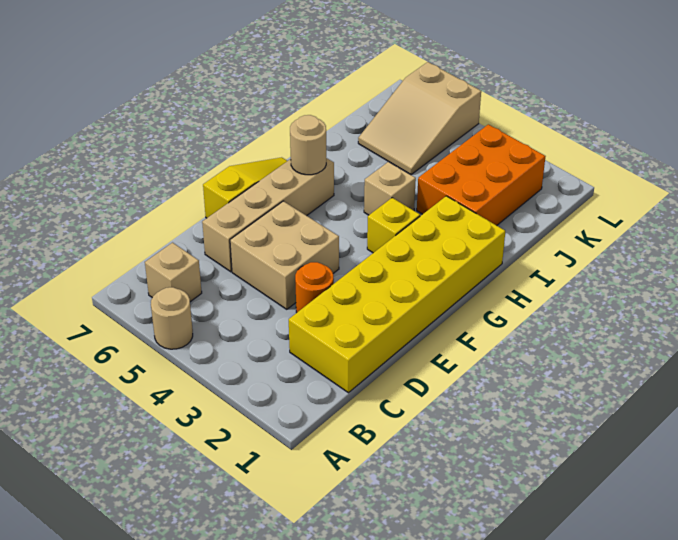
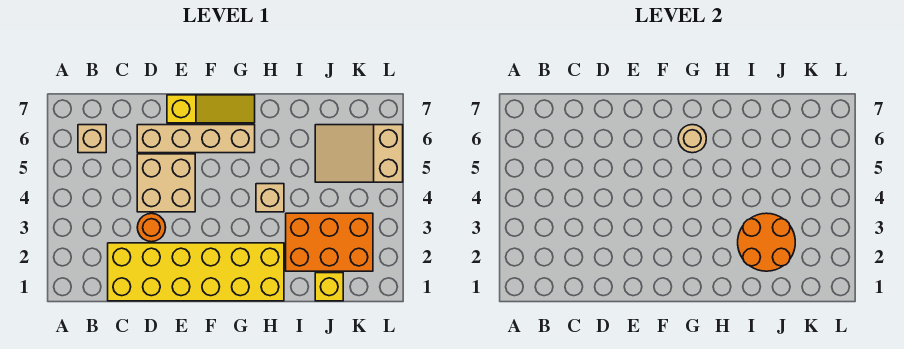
tan 1x1 round brick [151,287,193,349] -> none
yellow 1x1 brick [367,198,420,253] -> yellow 1x1 brick moved to [315,273,343,301]
none -> orange 2x2 round brick [738,213,795,271]

